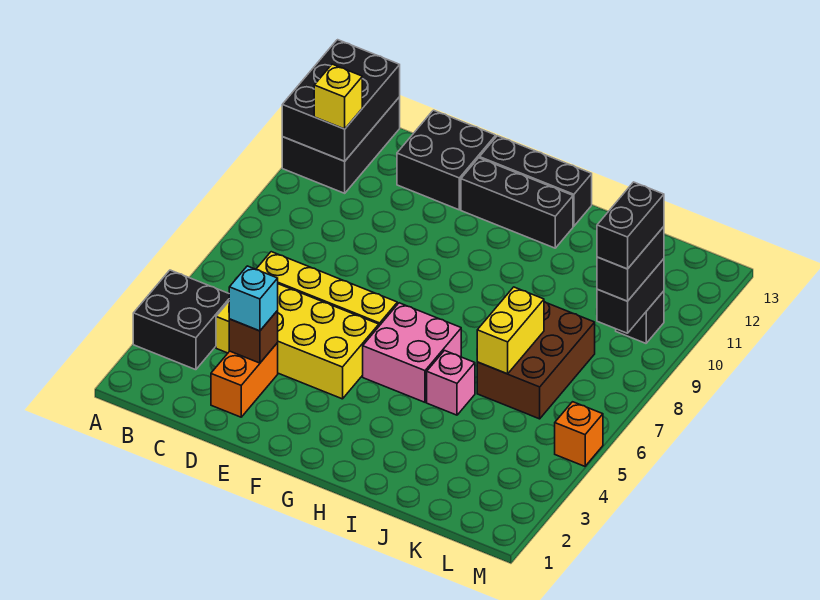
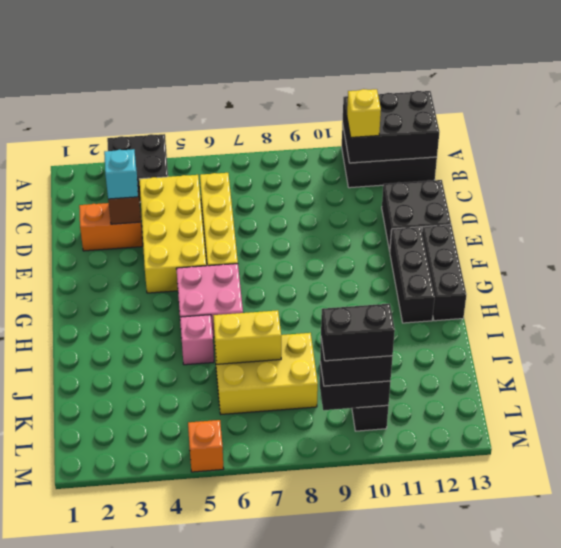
brown 2x3 brick [477,302,595,419] -> yellow 2x3 brick [215,333,318,414]

